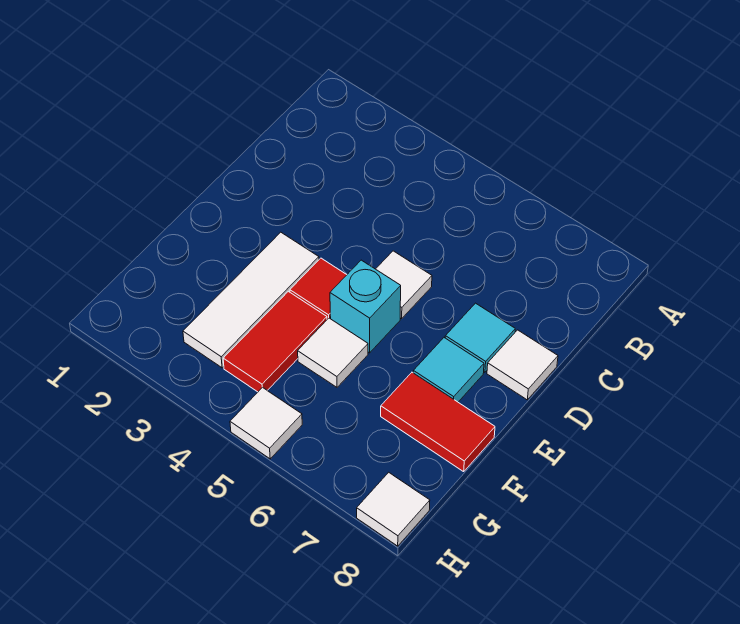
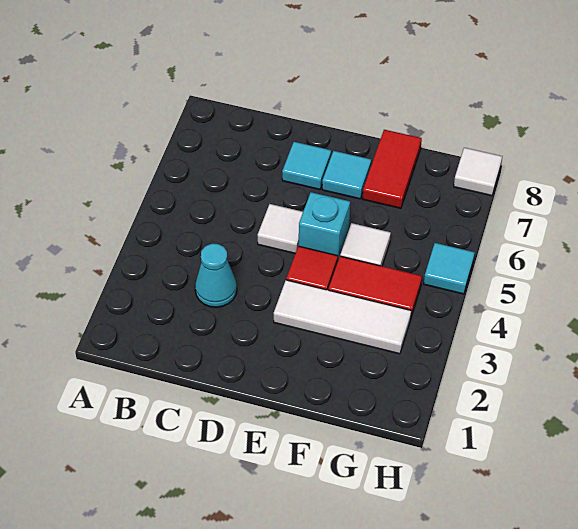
none -> cyan 1x1 cone [195,244,237,307]
white 1x1 tile [487,330,558,400] -> none
white 1x1 tile [230,387,302,459] -> cyan 1x1 tile [424,243,475,294]

